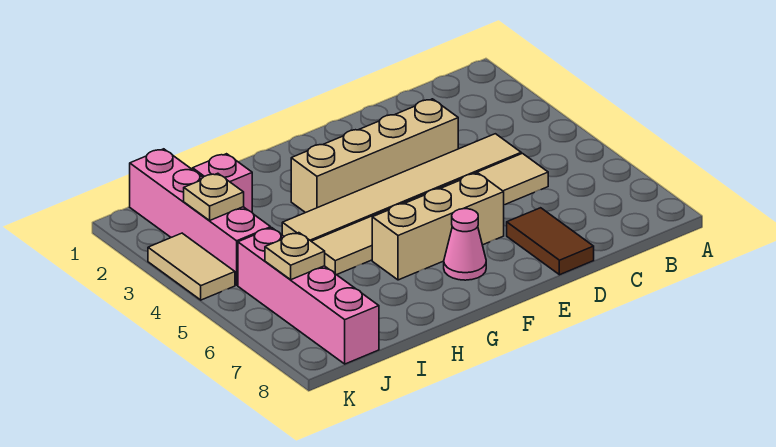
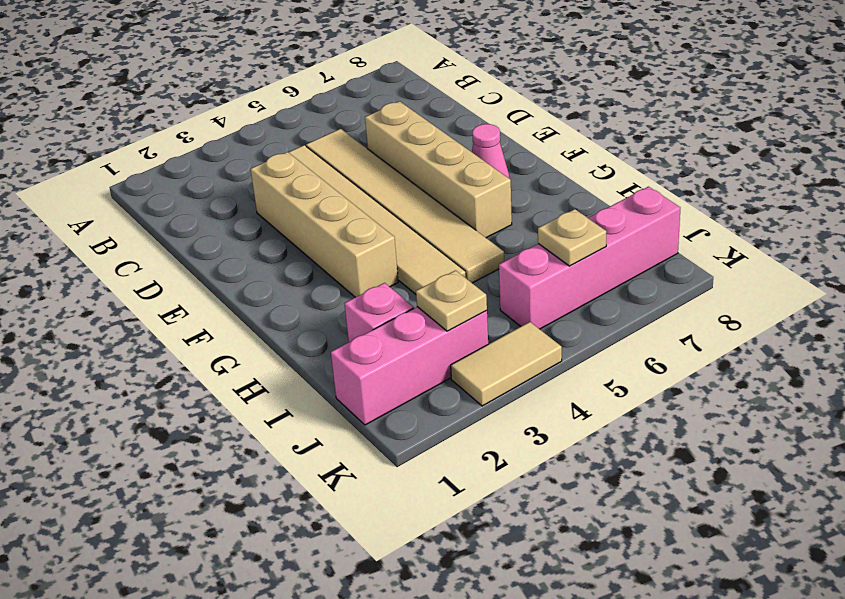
brown 1x2 tile [507,208,594,275] -> none
tan 1x3 brick [372,173,504,280] -> tan 1x4 brick [365,101,512,238]
pink 1x4 brick [130,149,271,285] -> pink 1x3 brick [331,307,488,425]

